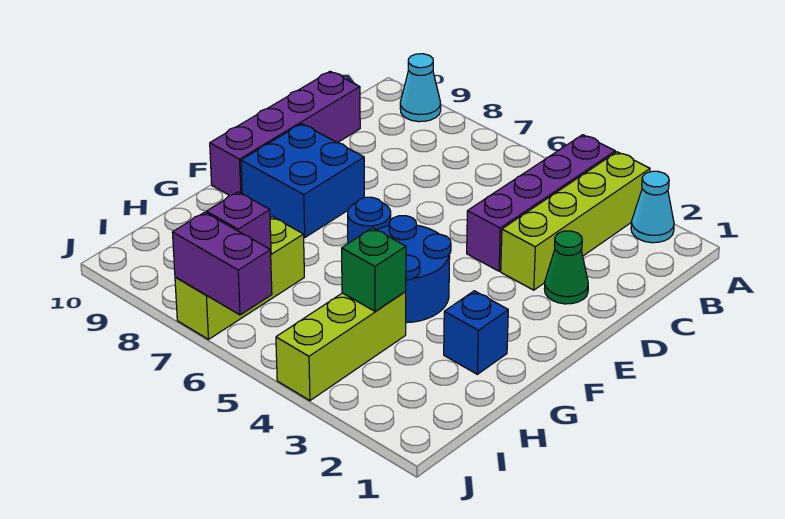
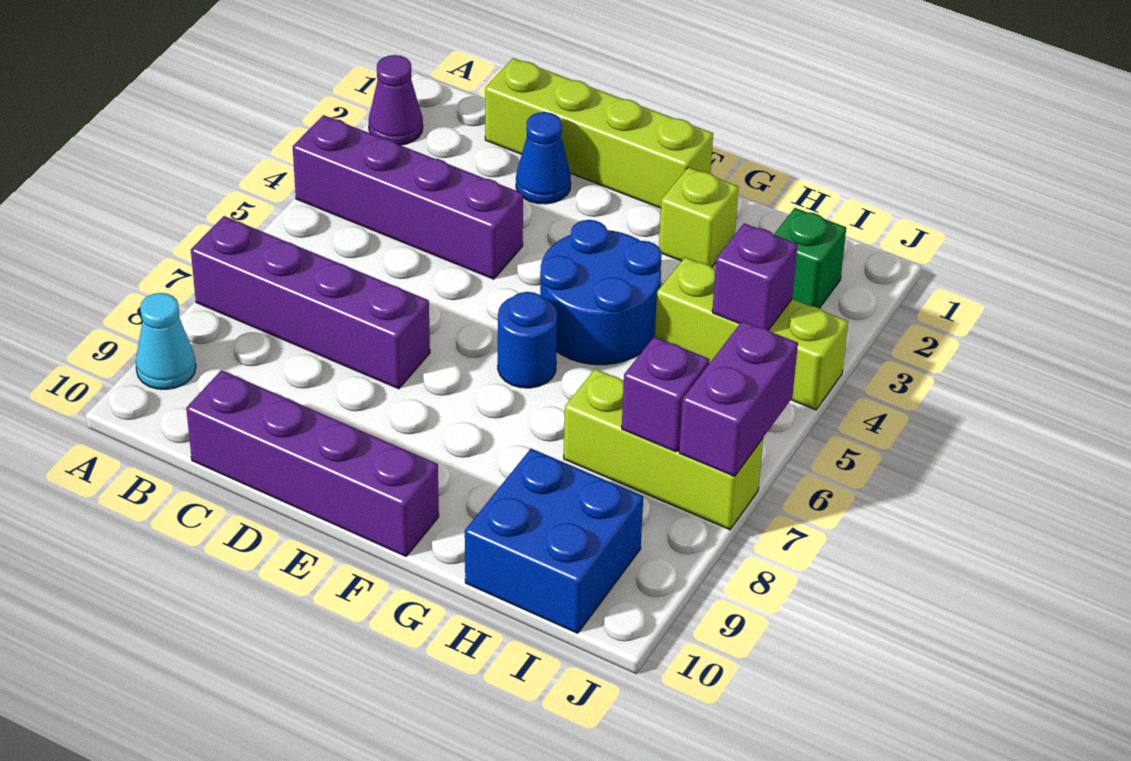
cyan 1x1 cone [631,171,674,243] -> purple 1x1 cone [369,55,423,145]
lime 1x4 brick [501,152,650,290] -> lime 1x4 brick moved to [485,58,713,208]
none -> purple 1x4 brick [191,216,430,389]
green 1x1 cone [544,231,588,304] -> blue 1x1 cone [516,112,571,204]
blue 2x2 brick [241,124,364,237] -> blue 2x2 brick moved to [465,449,643,633]
blue 1x1 brick [444,291,508,374] -> lime 1x1 brick [659,167,738,267]
green 1x1 brick [342,228,406,311] -> green 1x1 brick moved to [774,208,846,308]
none -> purple 1x1 brick [712,223,798,330]

